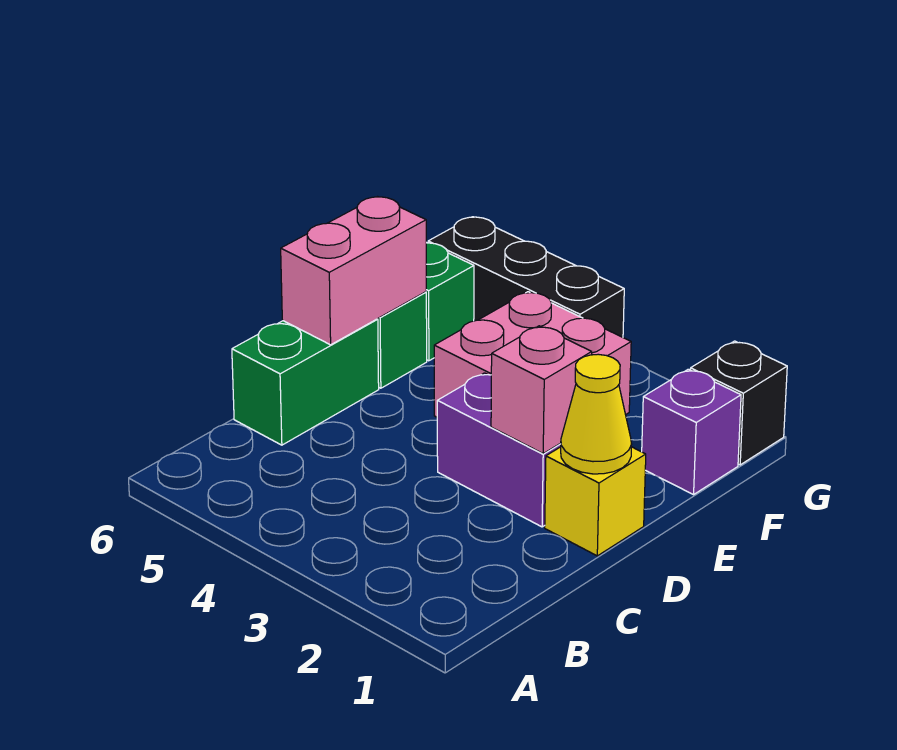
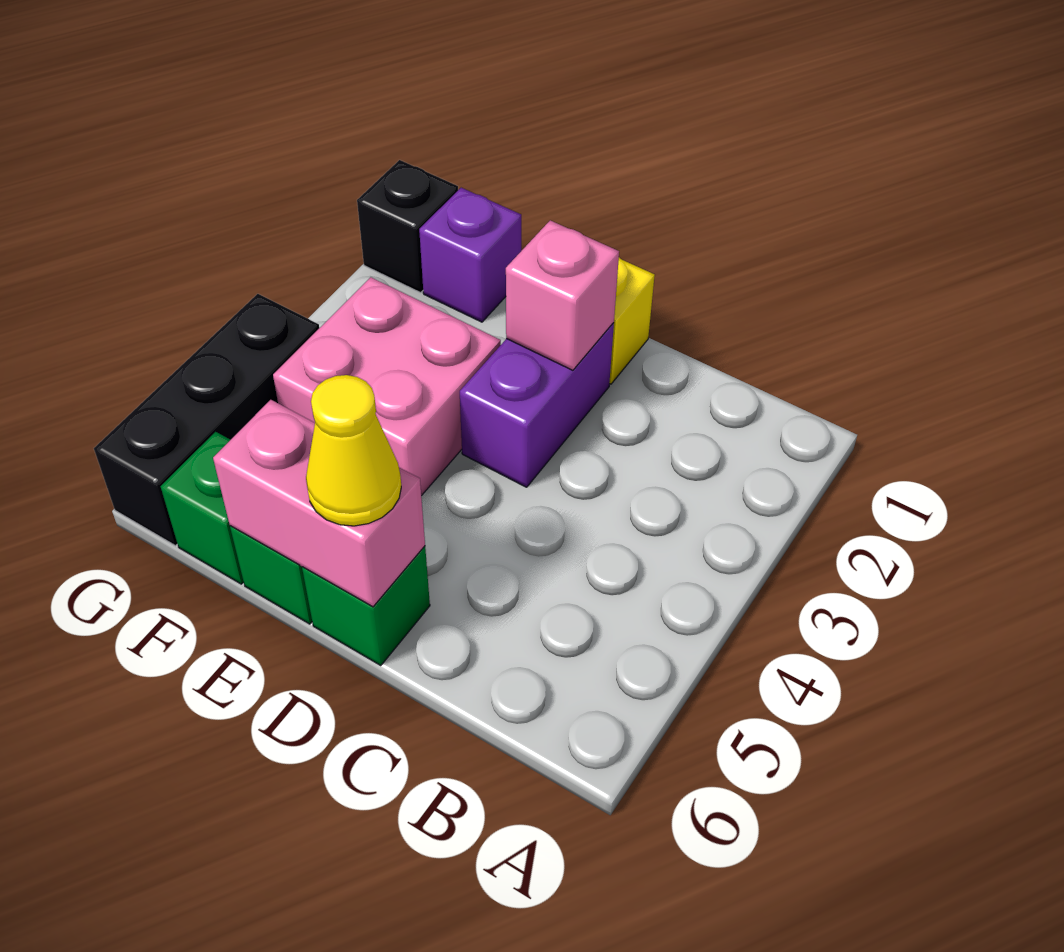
green 1x2 brick [232,319,379,445] -> green 1x1 brick [302,546,430,666]
yellow 1x1 cone [561,354,631,474] -> yellow 1x1 cone moved to [306,375,401,526]

